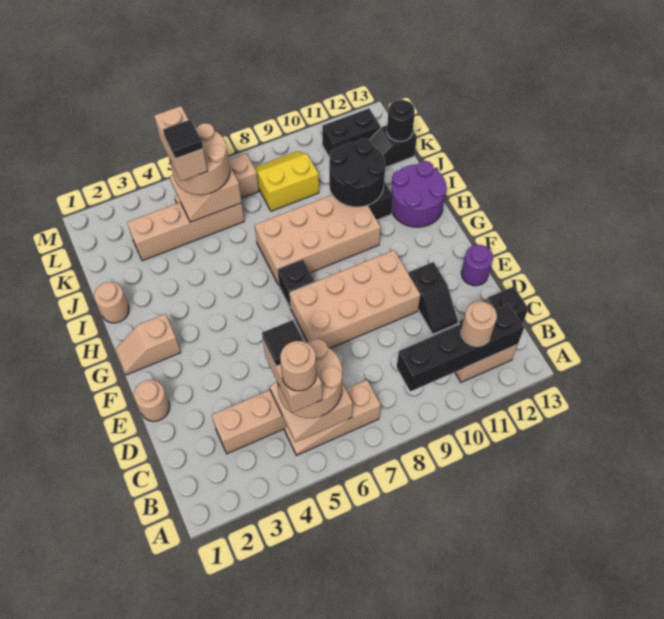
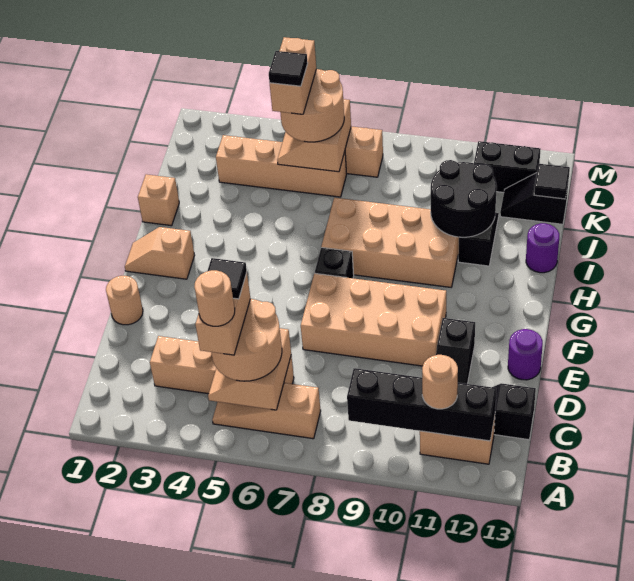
purple 2x2 round brick [391,161,447,227] -> purple 1x1 round brick [526,223,559,273]
tan 1x1 round brick [94,282,129,323] -> tan 1x1 brick [138,174,179,226]
yellow 2x2 slope [254,151,319,211] -> none
black 1x1 round brick [387,100,415,141] -> black 1x1 tile [534,164,570,199]

